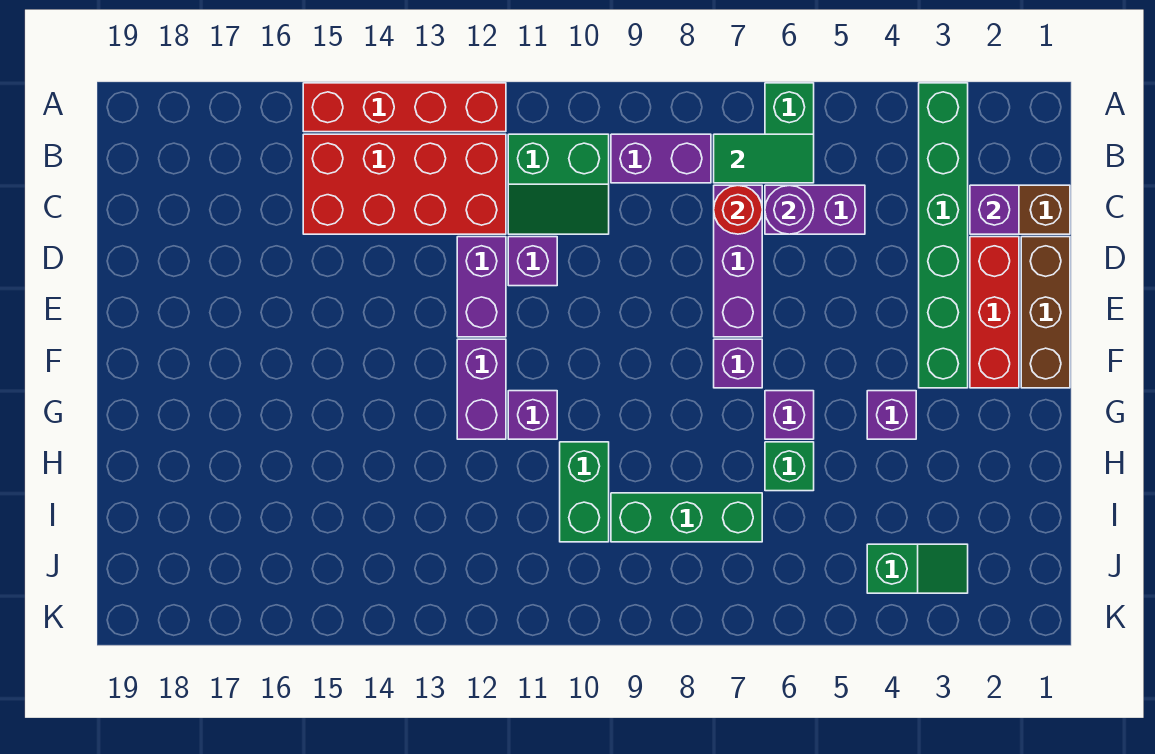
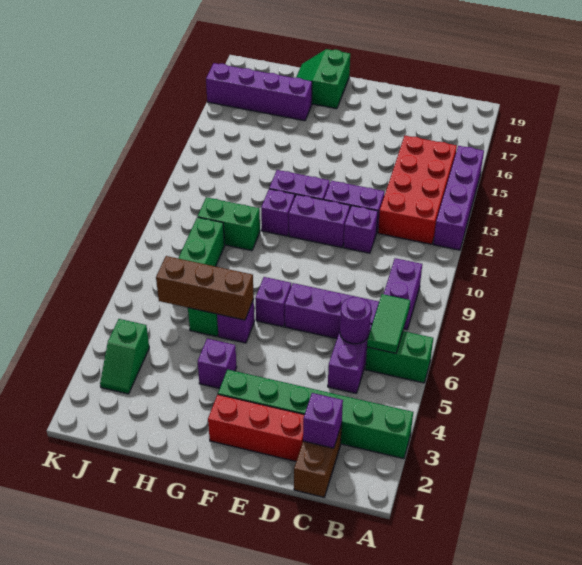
red 1x4 brick [303,83,506,132] -> purple 1x4 brick [433,146,484,250]
green 2x2 slope [508,134,609,234] -> green 2x2 slope moved to [296,49,350,109]
red 1x1 round brick [714,185,762,234] -> none
brown 1x3 brick [1021,237,1070,388] -> brown 1x3 brick moved to [156,256,254,320]
none -> purple 1x2 brick [289,194,350,247]
none -> purple 1x4 brick [206,63,312,121]

